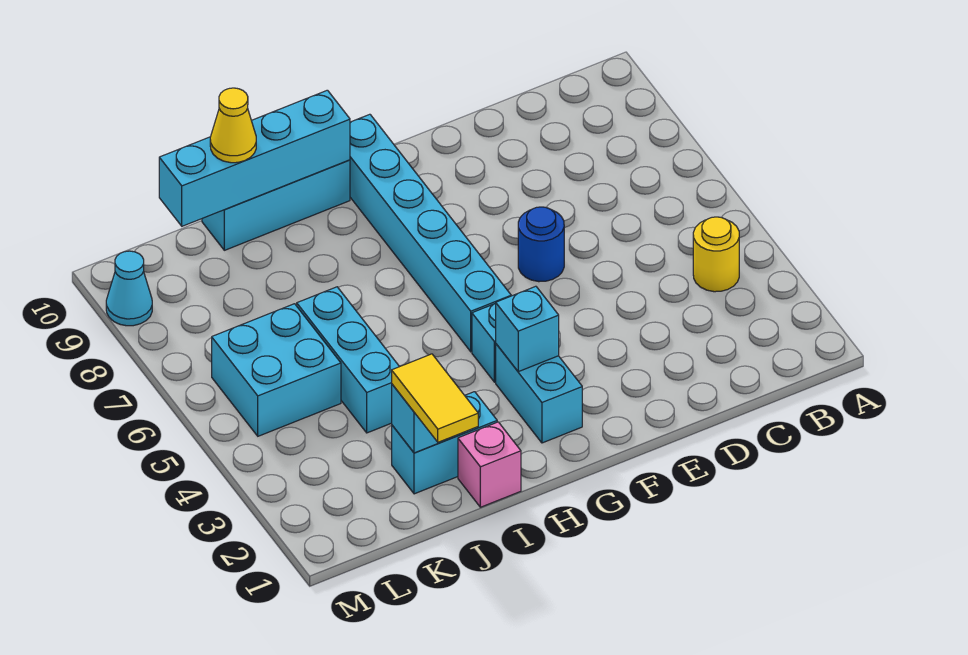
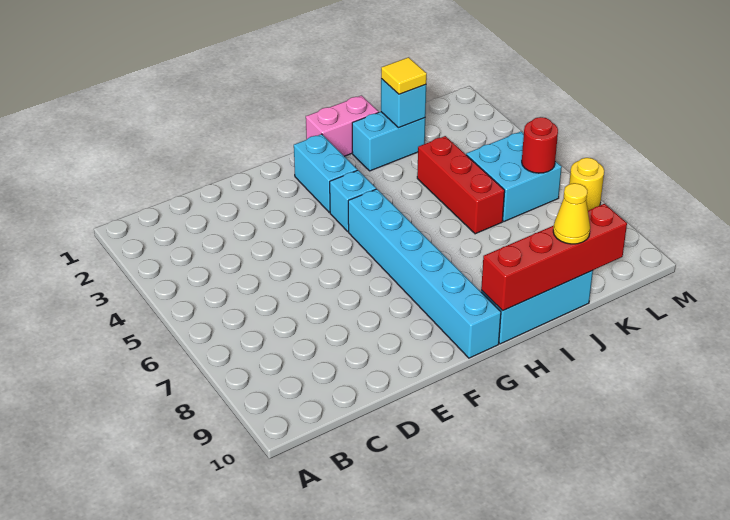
yellow 1x1 round brick [693,217,739,292] -> yellow 1x1 round brick moved to [569,158,604,210]
blue 1x1 round brick [518,207,564,282] -> none
cyan 1x1 brick [496,286,559,372] -> none
cyan 1x4 brick [159,90,350,226] -> red 1x4 brick [481,204,627,311]
pink 1x1 brick [458,422,521,507] -> pink 1x2 brick [306,96,379,156]
yellow 1x2 tile [392,354,478,442] -> yellow 1x1 tile [381,57,427,94]
cyan 1x3 brick [297,287,399,433] -> red 1x3 brick [417,136,505,234]
none -> red 1x1 round brick [522,117,558,173]
cyan 1x1 cone [106,251,152,326] -> none

